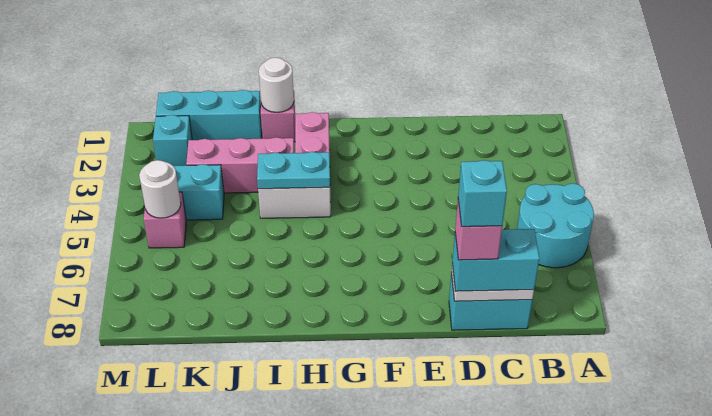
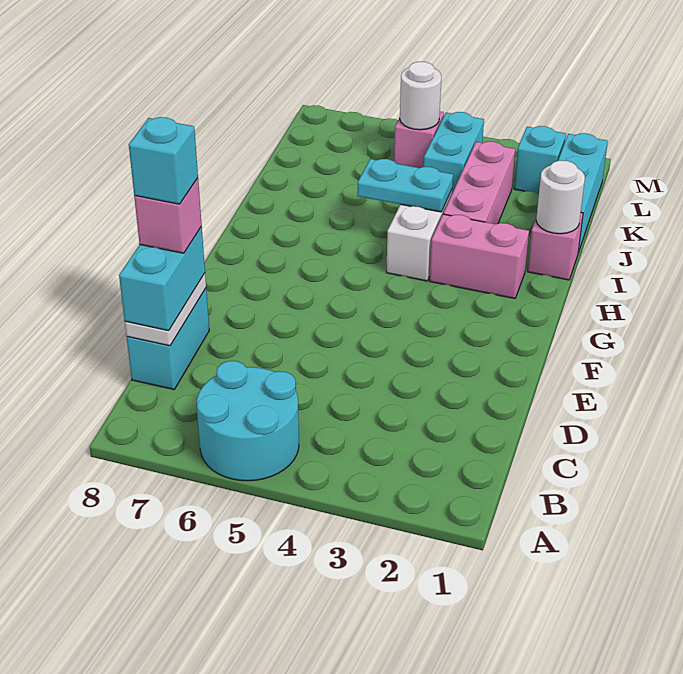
cyan 1x2 plate [257,152,330,189] -> cyan 1x2 plate turned to [357,159,453,212]

